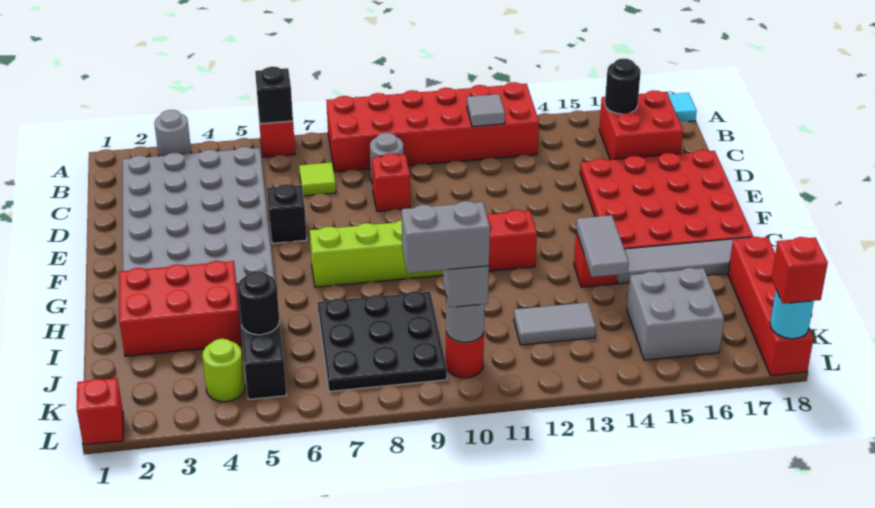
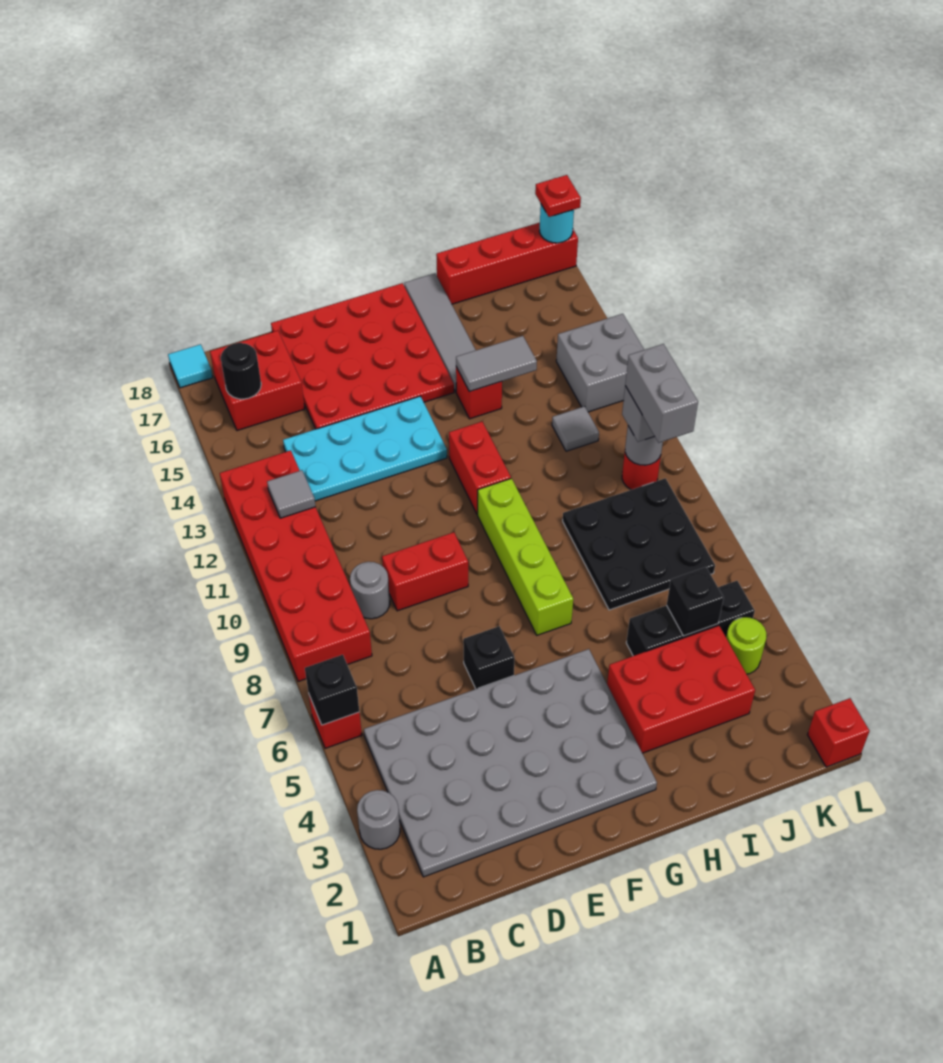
lime 1x1 tile [299,162,336,196] -> none
none -> cyan 2x4 plate [283,396,447,501]
red 1x1 brick [372,153,410,211] -> red 1x2 brick [382,532,468,611]
red 2x3 brick [119,261,242,356] -> red 2x3 brick turned to [607,625,755,753]
black 1x1 round brick [238,271,279,335] -> black 1x1 brick [667,567,724,636]
grey 1x2 tile [514,302,596,345] -> grey 1x1 tile [552,406,599,451]
grey 2x2 brick [627,268,724,360] -> grey 2x2 brick moved to [556,314,644,412]
red 1x1 brick [771,237,828,304] -> red 1x1 plate [535,175,581,217]

